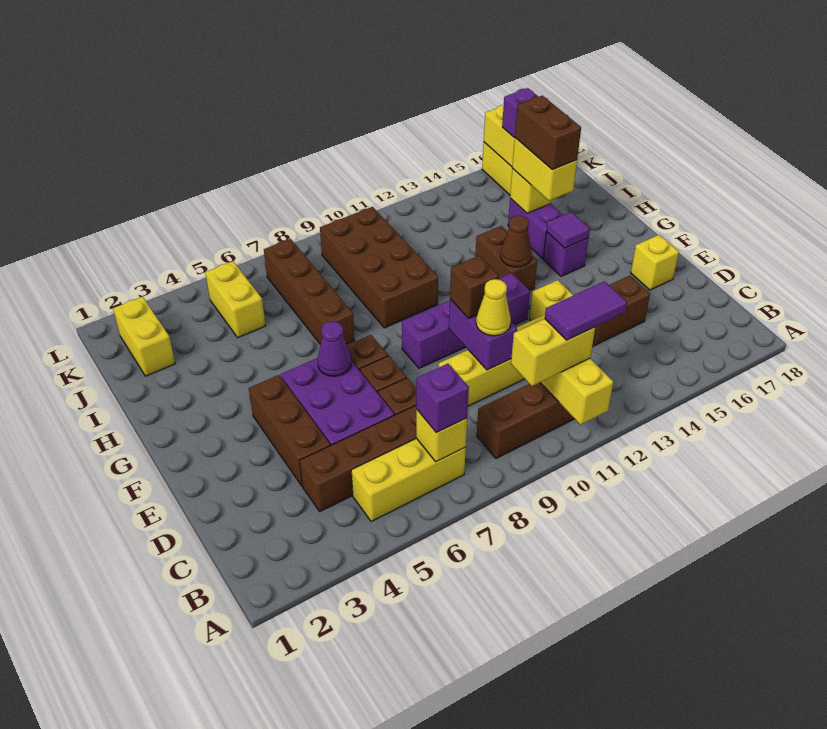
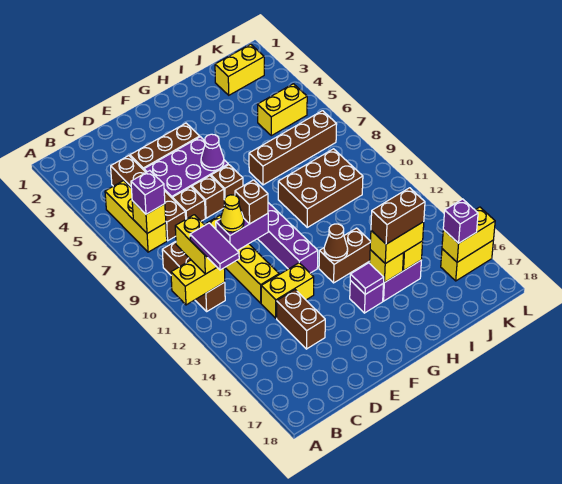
yellow 1x1 brick [631,235,679,290] -> yellow 1x1 brick moved to [370,250,404,283]
brown 2x4 brick [320,207,438,328] -> brown 2x3 brick [278,149,363,227]

